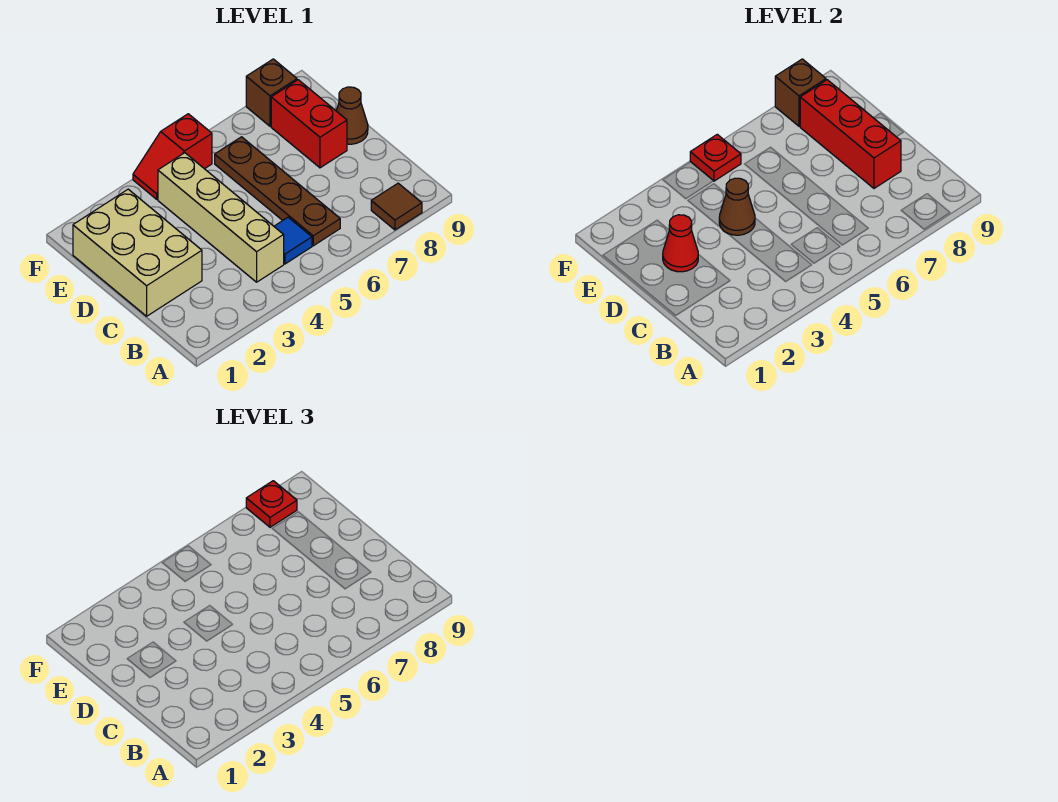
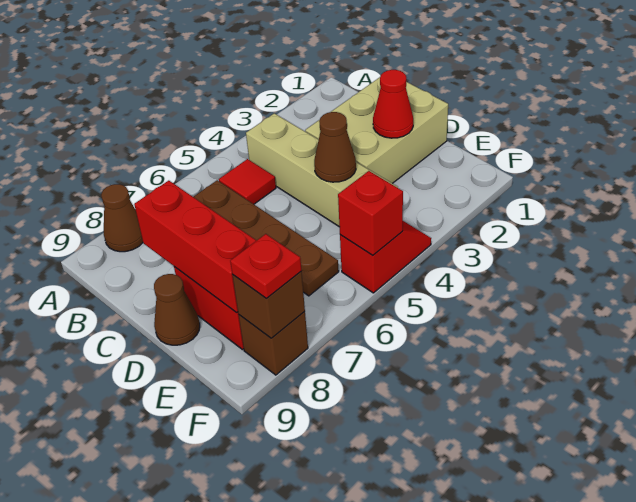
brown 1x1 tile [371,183,422,230] -> brown 1x1 cone [101,184,143,252]
blue 1x1 tile [274,217,312,264] -> red 1x1 tile [219,159,276,204]
tan 2x3 brick [73,189,202,316] -> tan 2x3 brick turned to [305,77,448,183]
red 1x1 plate [690,134,741,181] -> red 1x1 brick [338,171,403,255]

